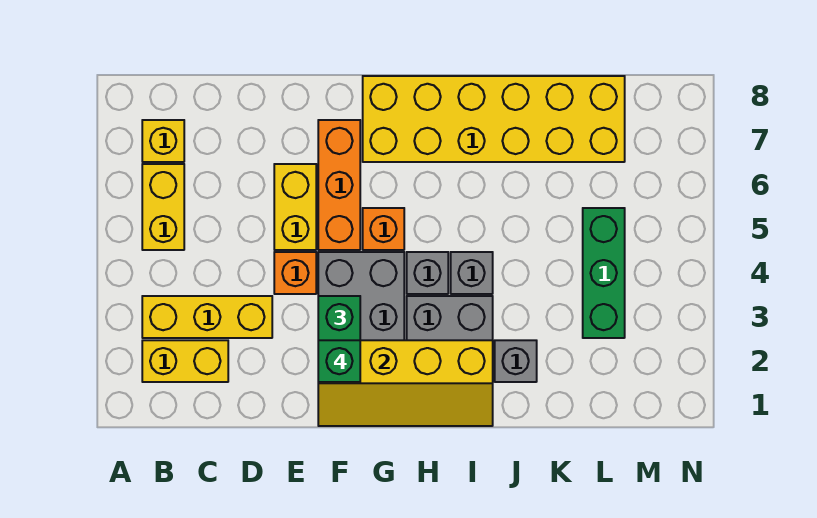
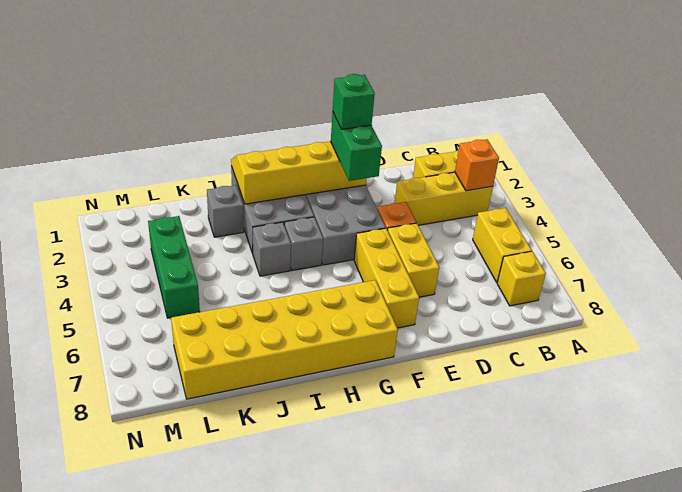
orange 1x3 brick [318,120,360,250] -> yellow 1x3 brick [354,228,419,328]
orange 1x1 brick [363,208,404,250] -> orange 1x1 brick moved to [455,139,499,191]

